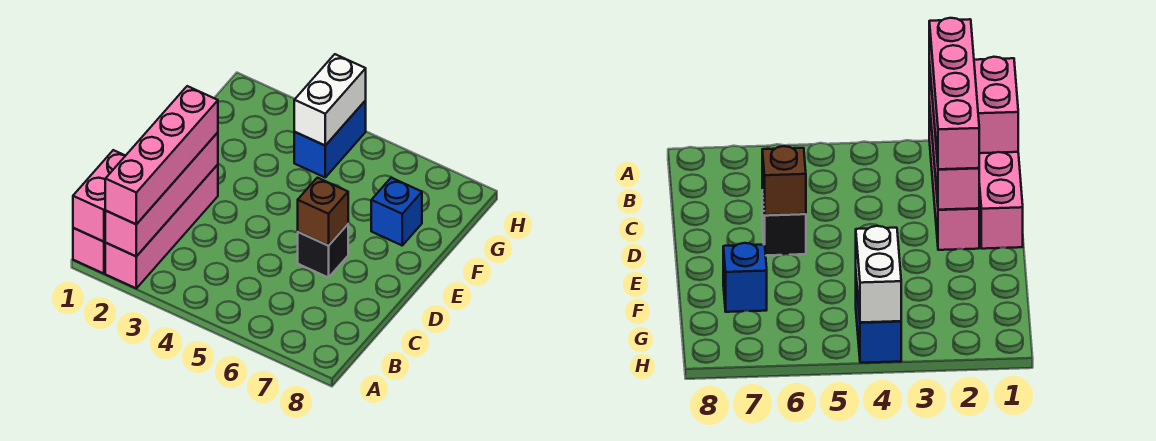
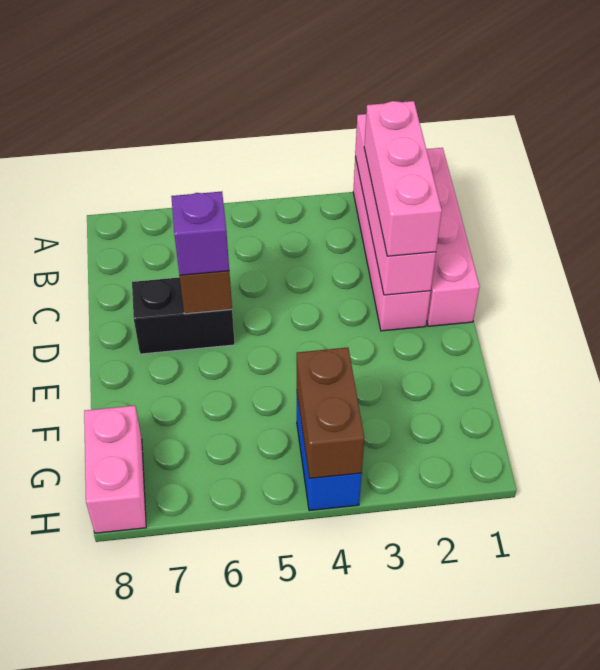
pink 1x2 brick [73,150,125,242] -> pink 1x2 brick moved to [84,406,146,533]
pink 1x4 brick [105,86,218,224] -> pink 1x3 brick [364,101,442,256]
black 1x1 brick [298,224,348,278] -> black 1x2 brick [132,277,235,354]
none -> purple 1x1 brick [171,192,229,275]
blue 1x1 brick [371,178,422,245] -> none
white 1x2 brick [294,54,366,146] -> brown 1x2 brick [297,347,364,478]

